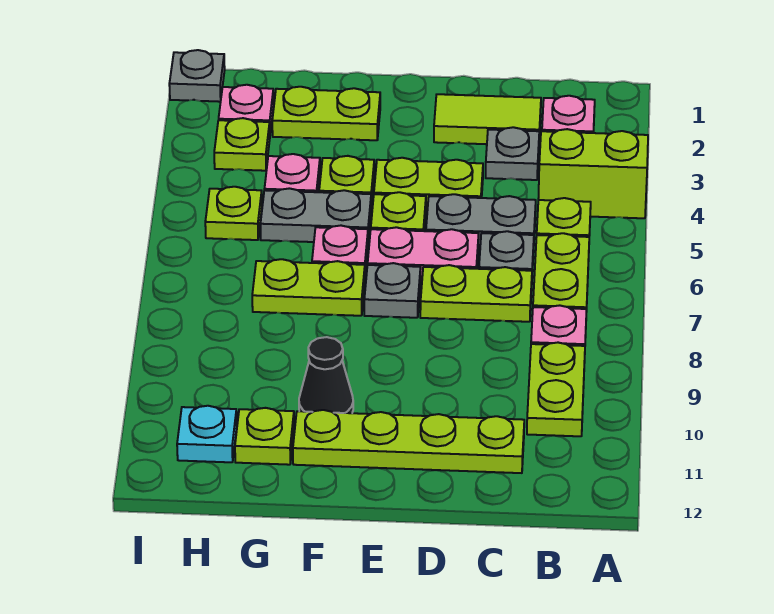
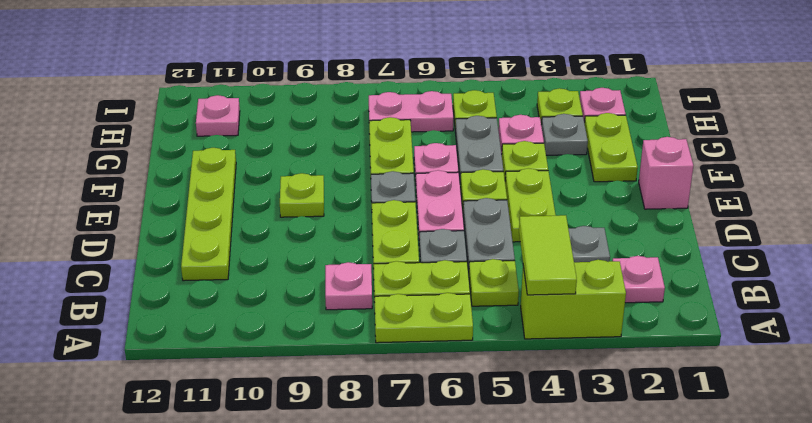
lime 1x2 brick [538,129,648,218] -> lime 1x2 brick turned to [521,260,626,339]
lime 1x2 plate [527,343,585,436] -> lime 1x2 plate moved to [374,293,473,343]
lime 1x2 tile [434,94,541,144] -> lime 1x2 tile moved to [519,215,577,295]
none -> pink 1x1 brick [639,137,693,209]
black 1x1 cone [299,337,353,413] -> none
lime 1x1 plate [235,408,294,465] -> lime 1x1 plate moved to [280,173,324,217]
none -> pink 1x2 plate [369,91,454,132]
cyan 1x1 plate [177,406,237,462] -> pink 1x1 plate [196,95,240,136]
grey 1x1 plate [169,50,225,102] -> grey 1x1 plate moved to [541,114,588,155]

